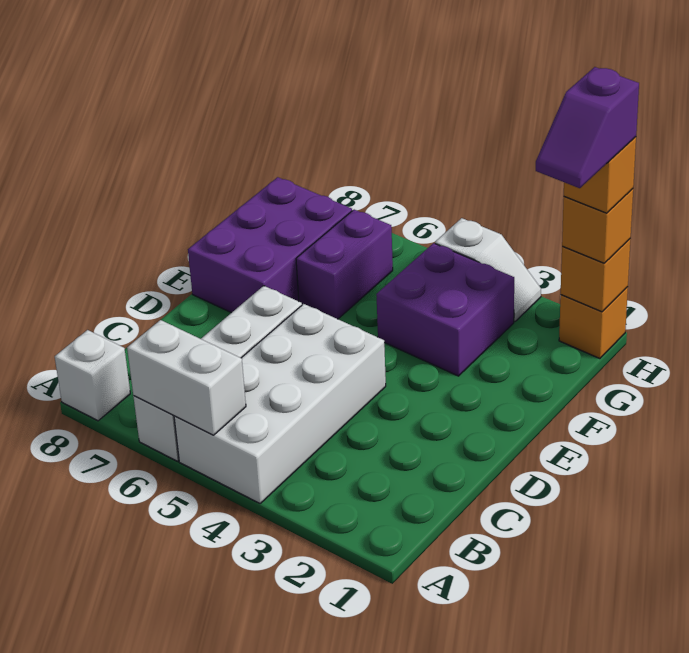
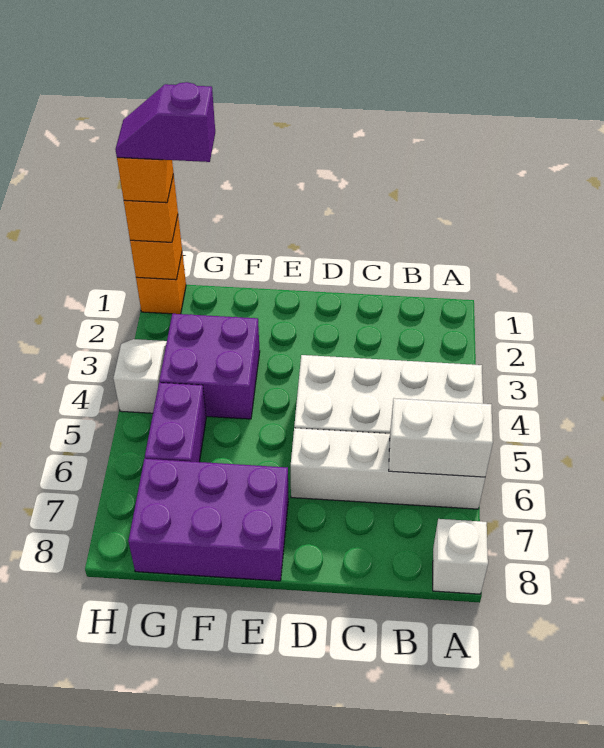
white 1x2 brick [127,320,246,435] -> white 1x2 brick turned to [389,398,493,477]
purple 1x2 brick [296,210,393,319] -> purple 1x2 brick turned to [145,383,206,462]
purple 1x2 slope [536,67,639,188] -> purple 1x2 slope turned to [115,82,215,162]

